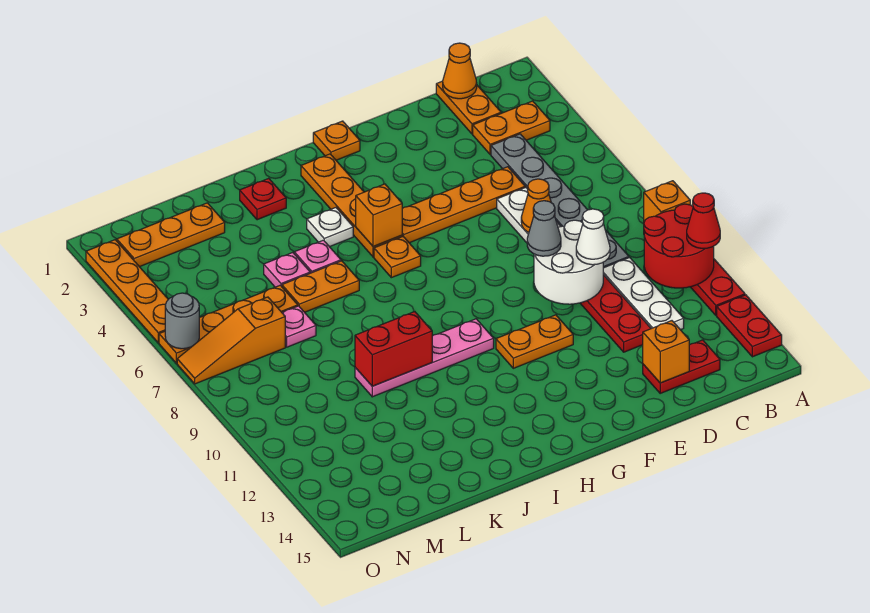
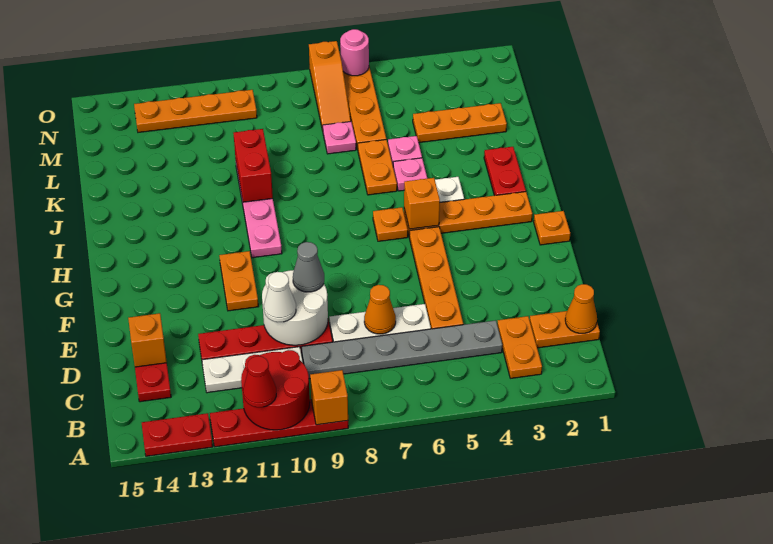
red 1x1 plate [240,178,286,220] -> red 1x2 plate [484,147,526,196]
orange 1x3 plate [117,203,225,267] -> orange 1x3 plate turned to [413,103,507,143]
orange 1x3 slope [177,297,285,384] -> orange 1x3 slope turned to [309,41,351,131]
orange 1x4 plate [86,240,168,343] -> orange 1x4 plate moved to [134,90,257,132]
grey 1x1 round brick [165,293,199,349] -> pink 1x1 round brick [340,29,369,76]

